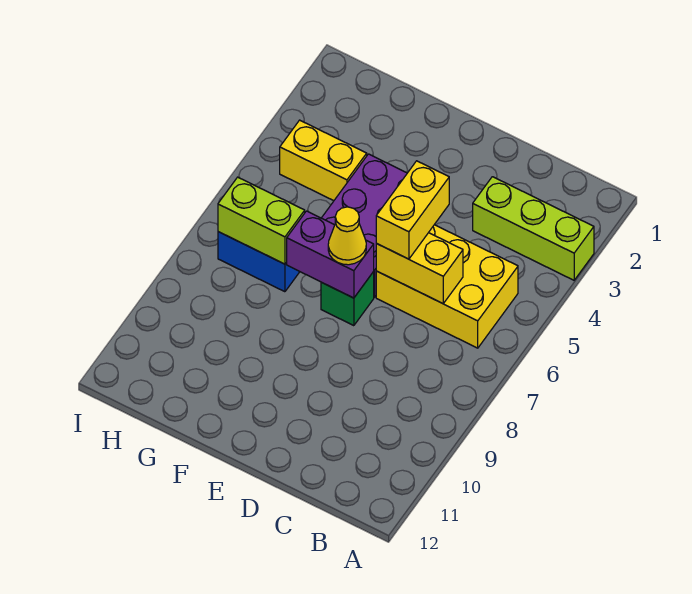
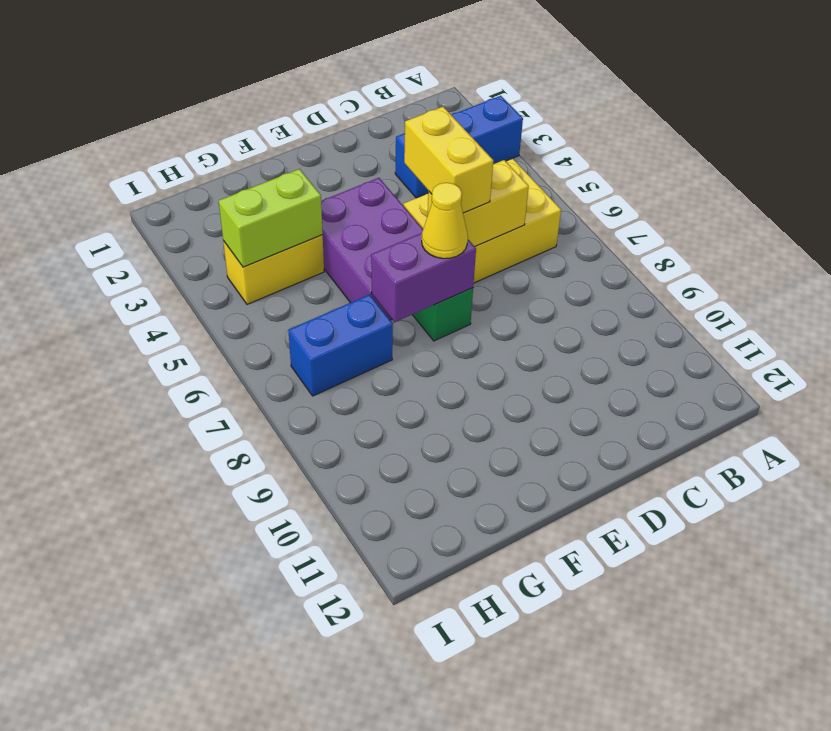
lime 1x3 brick [473,177,594,280] -> blue 1x3 brick [395,96,523,198]
lime 1x2 brick [218,177,305,264] -> lime 1x2 brick moved to [219,169,323,267]

